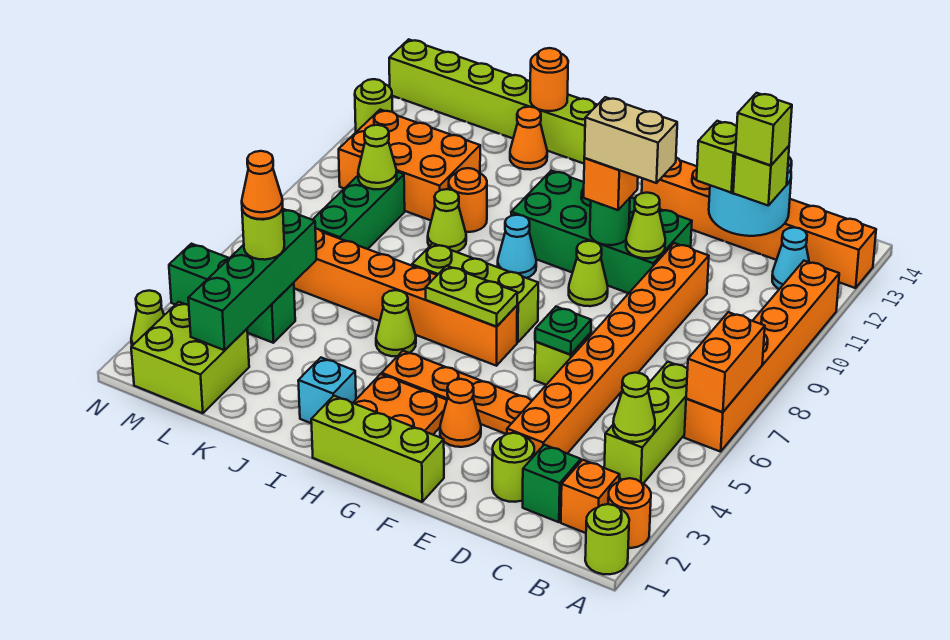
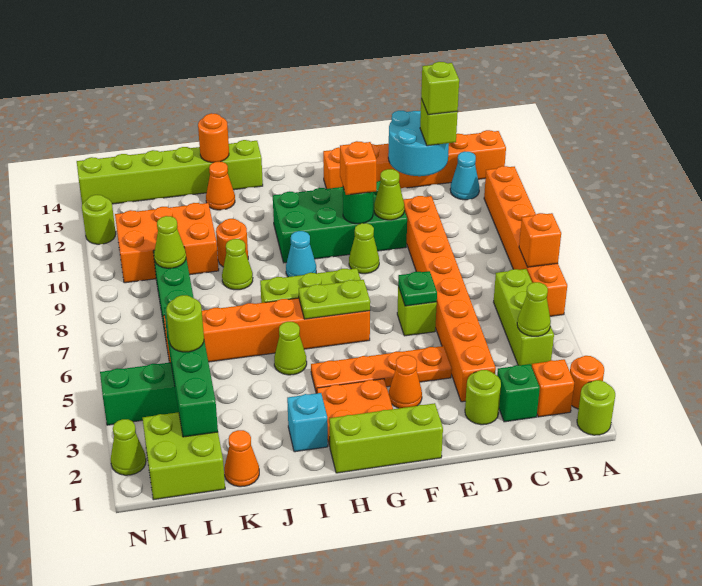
orange 1x2 brick [686,312,765,412] -> orange 1x1 brick [519,213,561,267]
lime 1x1 brick [697,121,737,193] -> none
tan 1x2 brick [584,97,677,183] -> none
orange 1x1 cone [242,151,283,219] -> orange 1x1 cone moved to [224,430,259,487]

